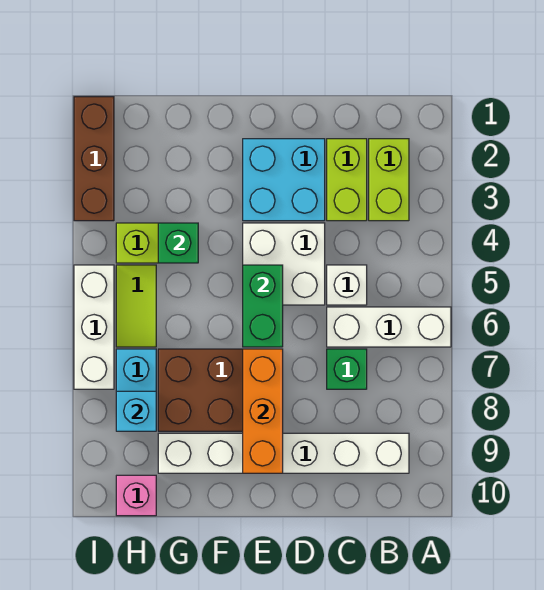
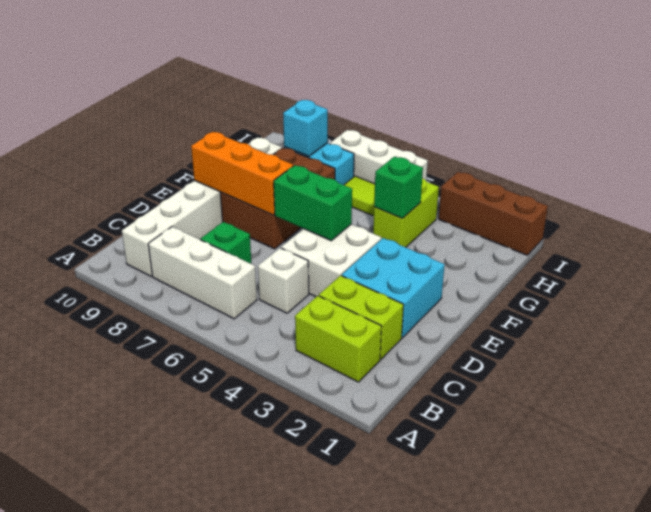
white 1x3 brick [327,307,451,347] -> white 1x3 brick turned to [148,227,257,319]
pink 1x1 brick [116,475,156,516] -> none

